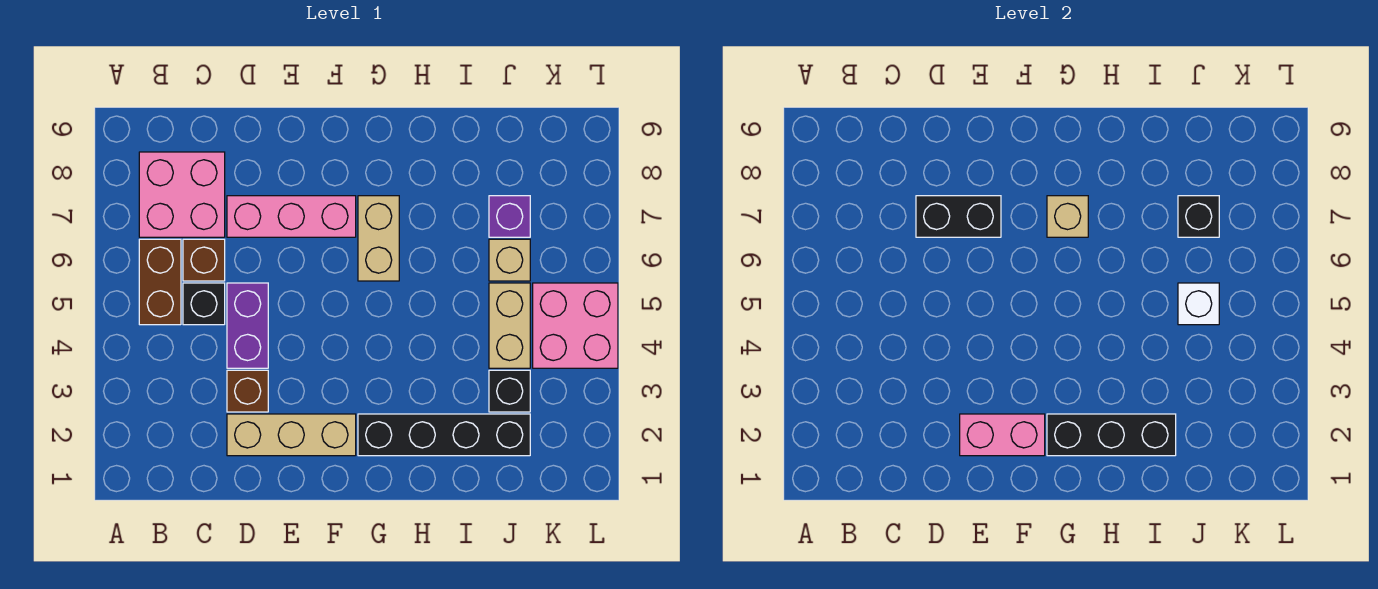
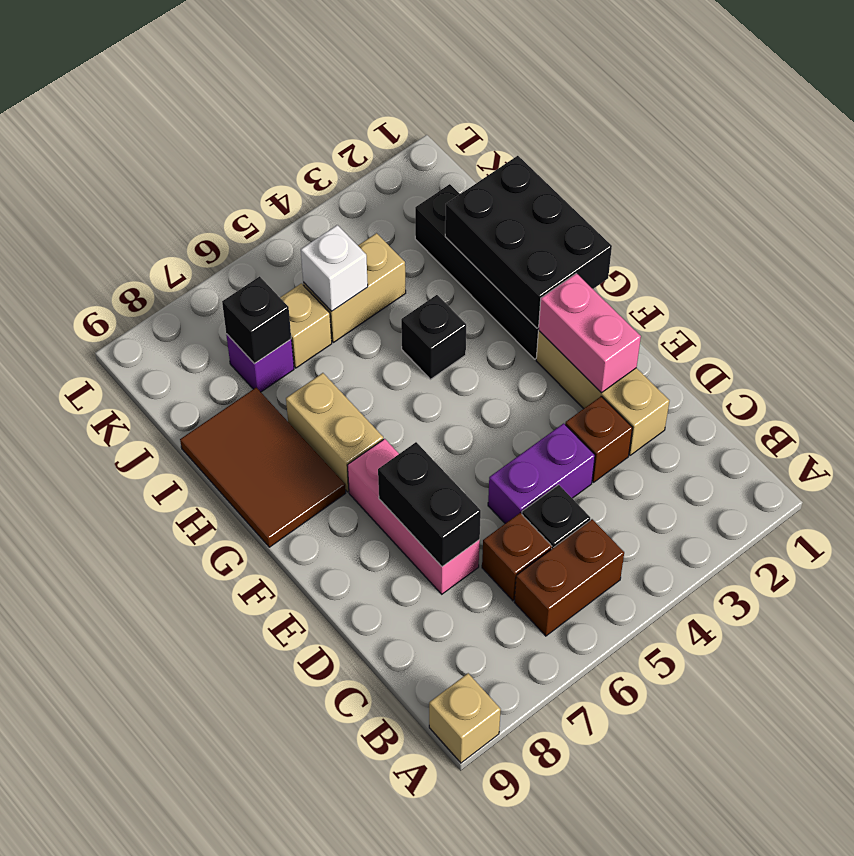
pink 2x2 brick [139,152,225,237] -> none
black 1x3 brick [1047,414,1176,456] -> black 2x3 brick [445,156,612,328]
tan 1x2 brick [358,196,399,281] -> tan 1x2 brick turned to [286,373,383,492]
tan 1x1 brick [1047,196,1088,237] -> tan 1x1 brick moved to [429,673,501,763]
none -> brown 2x3 tile [180,388,346,547]
black 1x1 brick [489,370,530,412] -> black 1x1 brick moved to [401,295,466,379]
pink 2x2 brick [533,283,618,368] -> none

